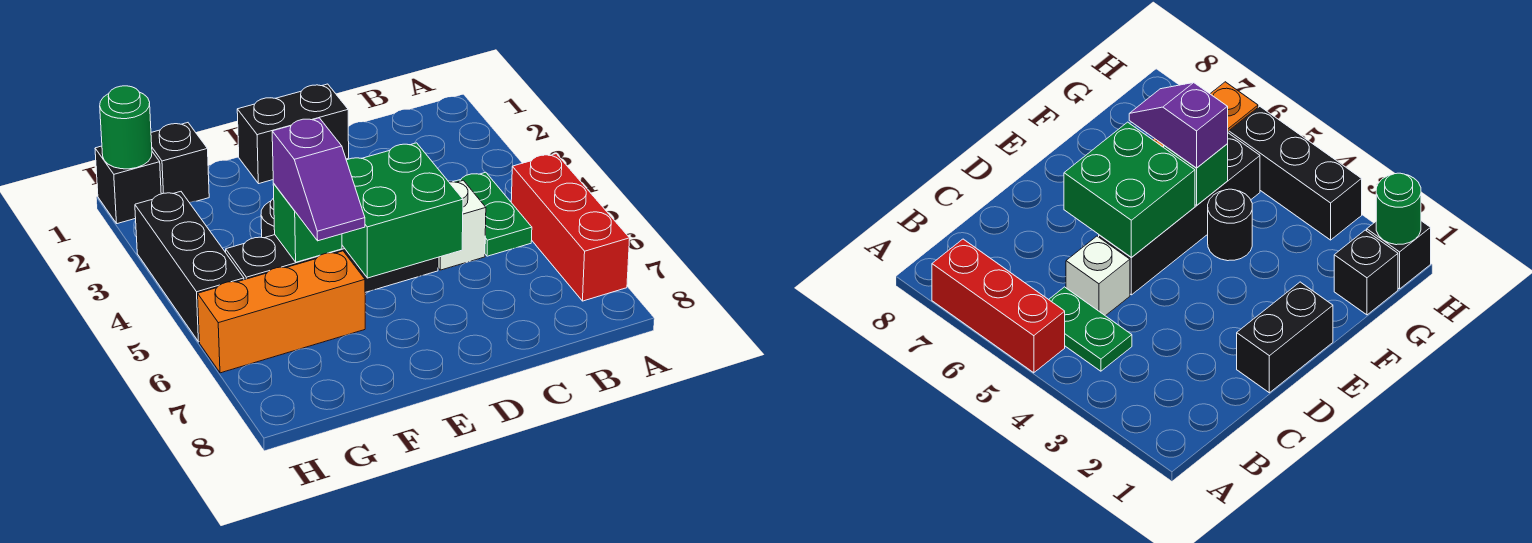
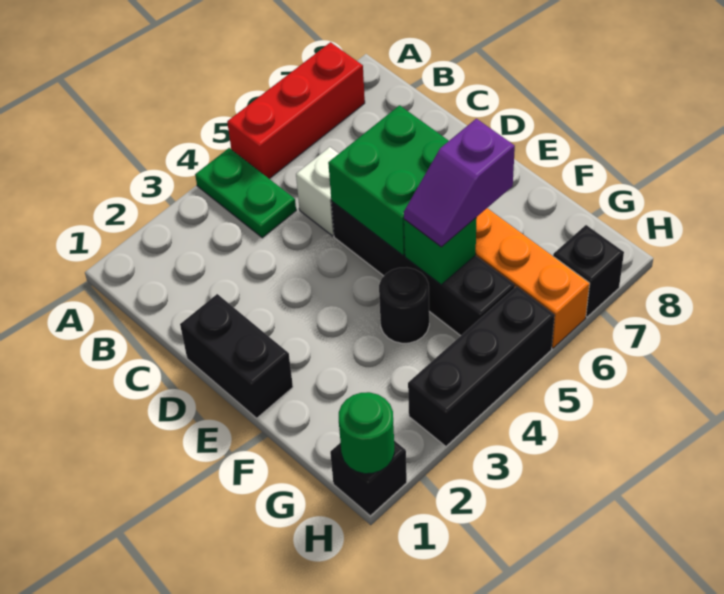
green 1x2 plate [454,172,532,256] -> green 1x2 plate turned to [195,148,296,238]
purple 1x2 slope [272,118,365,241] -> purple 1x2 slope turned to [404,119,515,247]
black 1x1 brick [151,123,209,203] -> black 1x1 brick moved to [553,225,624,317]

